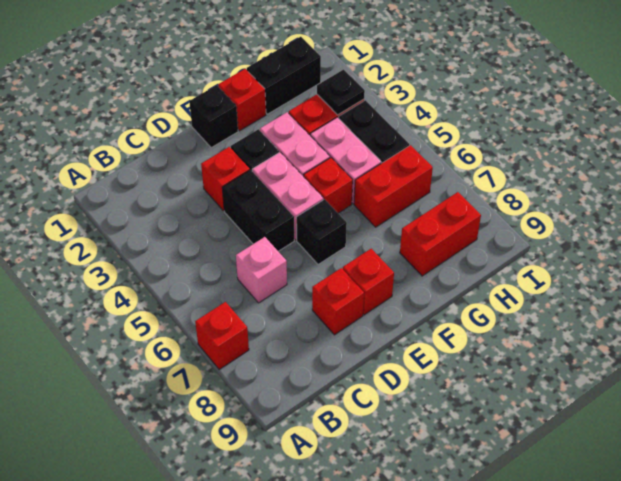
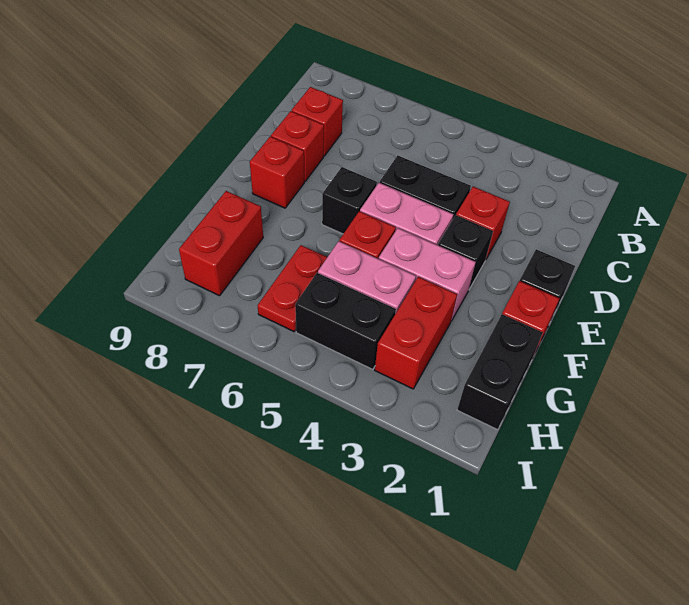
red 1x1 brick [195,302,249,369] -> red 1x1 brick moved to [292,87,343,156]
pink 1x1 brick [236,237,287,303] -> none
red 1x2 brick [354,145,433,227] -> red 1x2 plate [258,245,327,331]
black 1x1 plate [317,70,365,115] -> none

